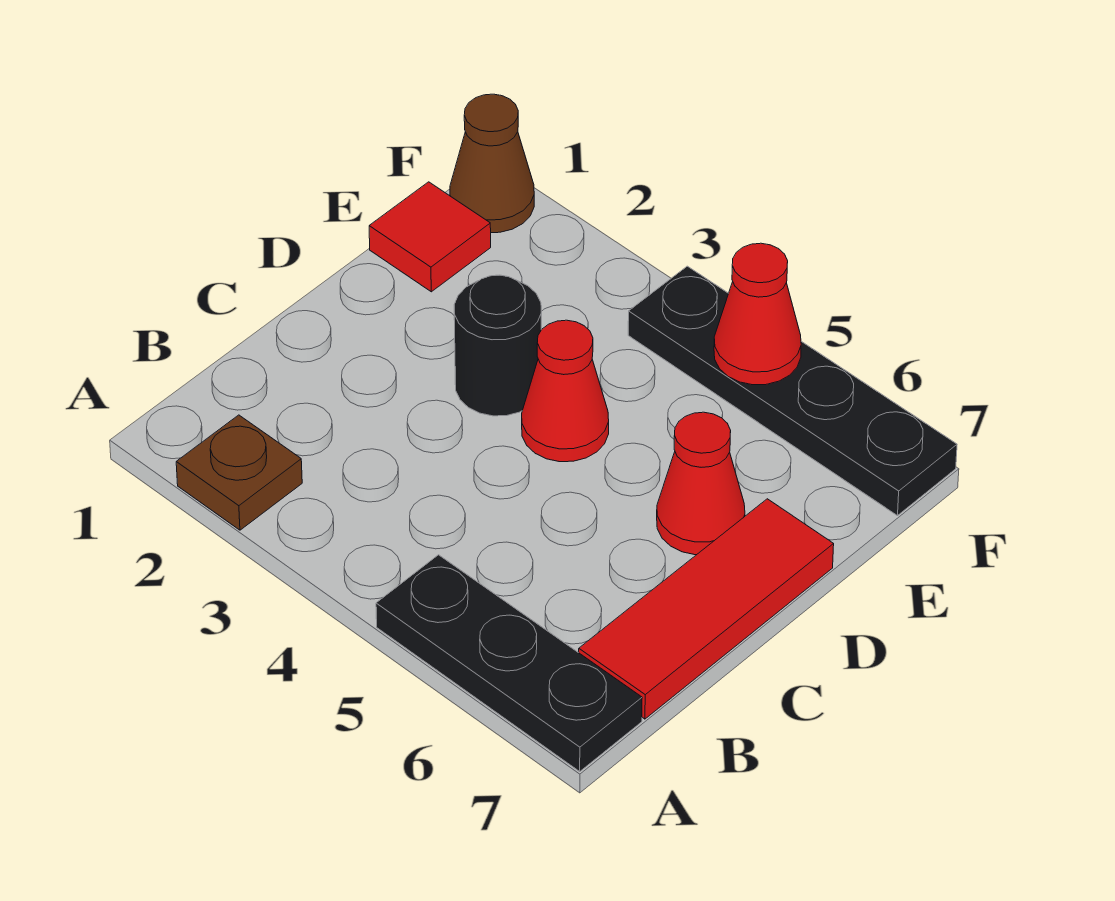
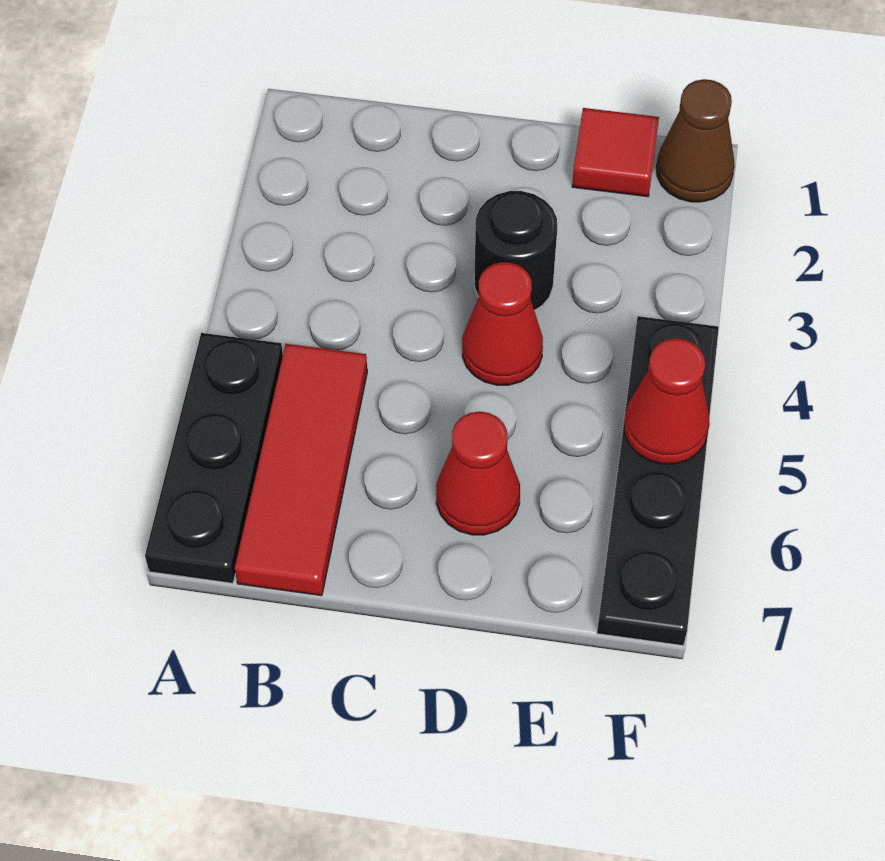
brown 1x1 plate [176,415,302,530] -> none
red 1x3 tile [579,499,834,719] -> red 1x3 tile turned to [235,344,367,596]

